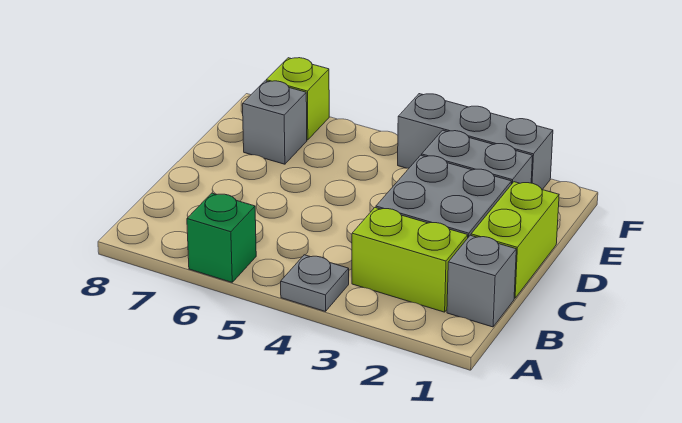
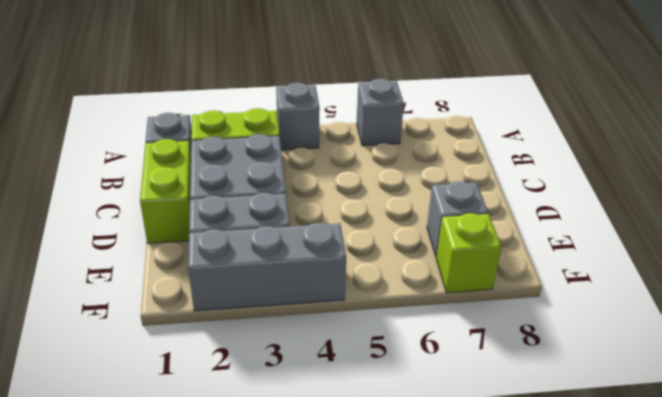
grey 1x1 plate [281,255,349,311] -> grey 1x1 brick [276,83,320,150]
green 1x1 brick [187,193,256,282] -> grey 1x1 brick [357,79,404,146]

